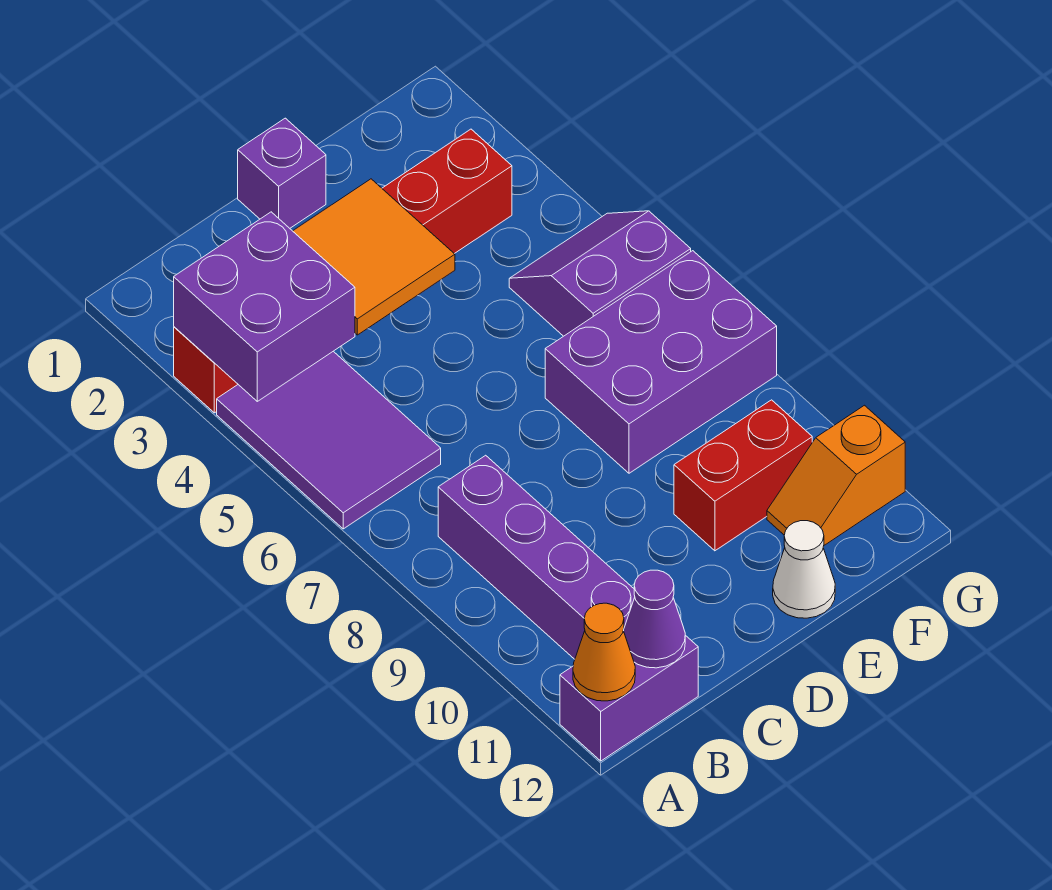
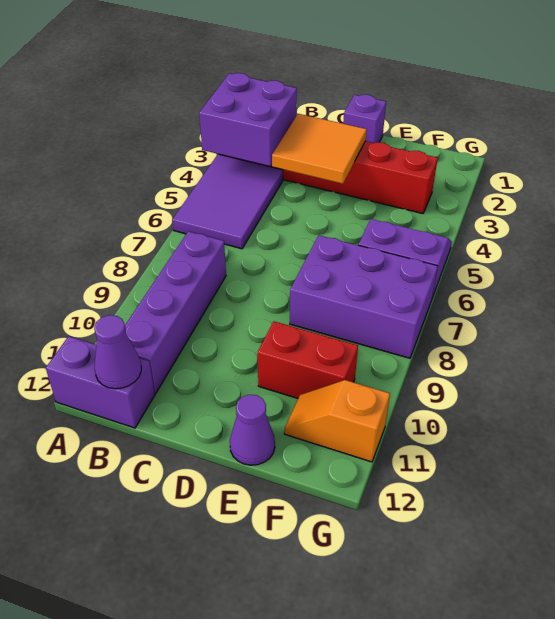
orange 1x1 cone [573,603,635,701] -> none
white 1x1 cone [773,521,835,618] -> purple 1x1 cone [230,395,275,465]

